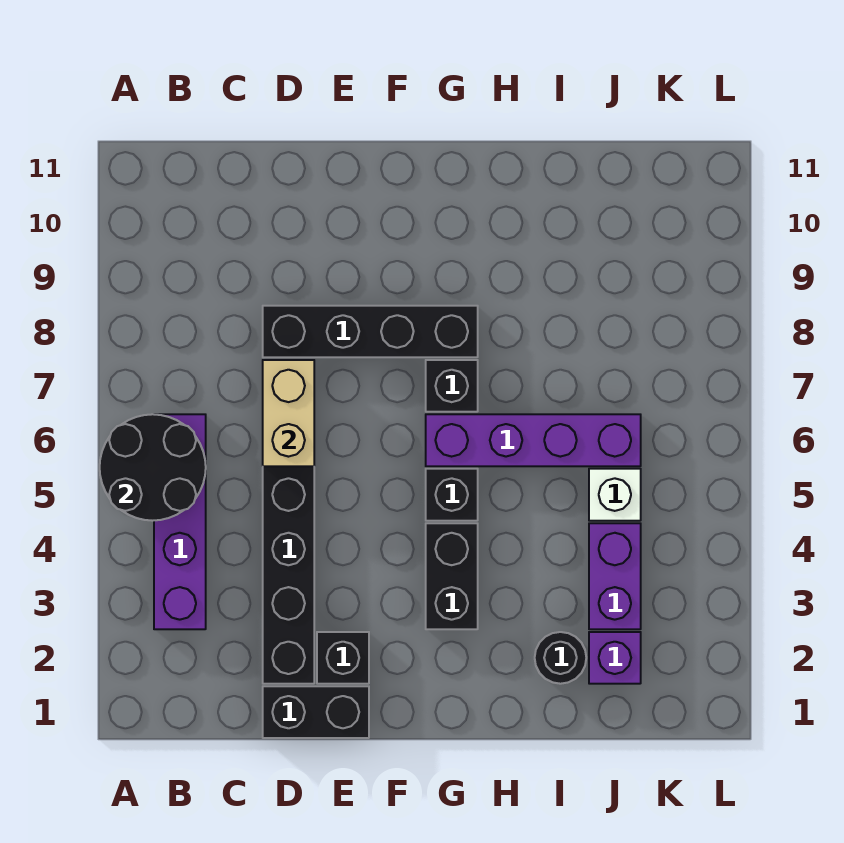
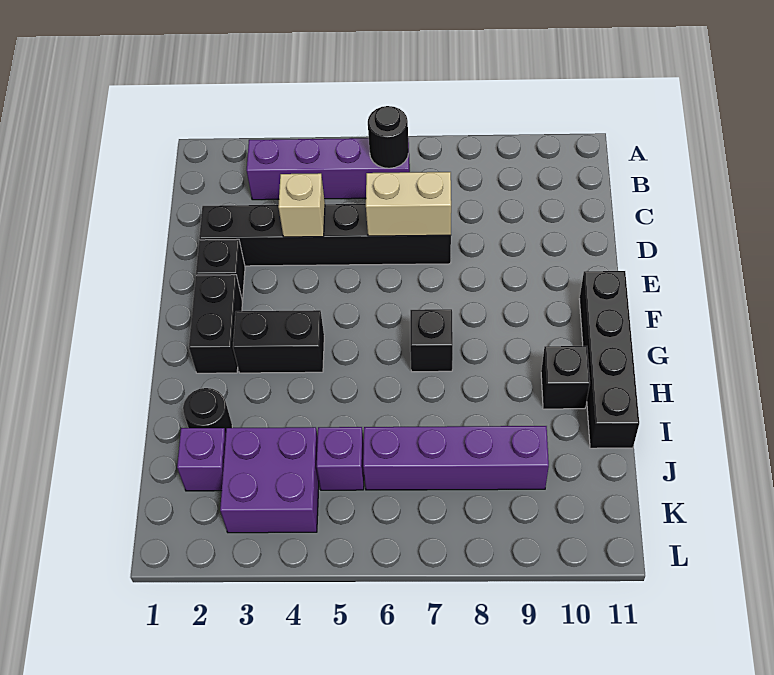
black 2x2 round brick [100,414,206,521] -> black 1x1 round brick [368,106,409,168]
black 1x2 brick [263,686,369,738] -> black 1x2 brick moved to [189,275,243,373]
none -> tan 1x1 brick [278,173,325,237]
black 1x4 brick [263,306,478,357] -> black 1x4 brick moved to [579,271,639,448]
black 1x1 brick [426,469,478,521] -> black 1x1 brick moved to [541,346,590,409]
purple 1x4 brick [426,414,641,466] -> purple 1x4 brick turned to [363,426,549,490]
purple 1x2 brick [589,523,641,629] -> purple 2x2 brick [220,427,319,533]
white 1x1 brick [589,469,641,521] -> purple 1x1 brick [317,427,364,490]

